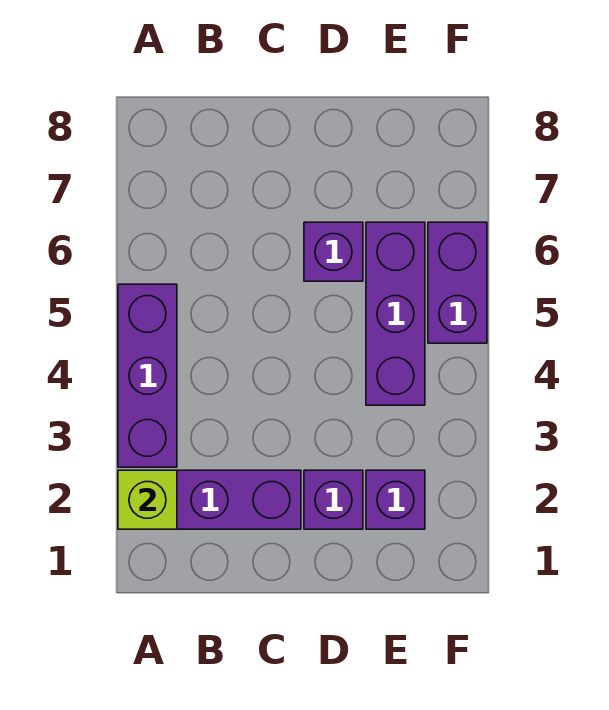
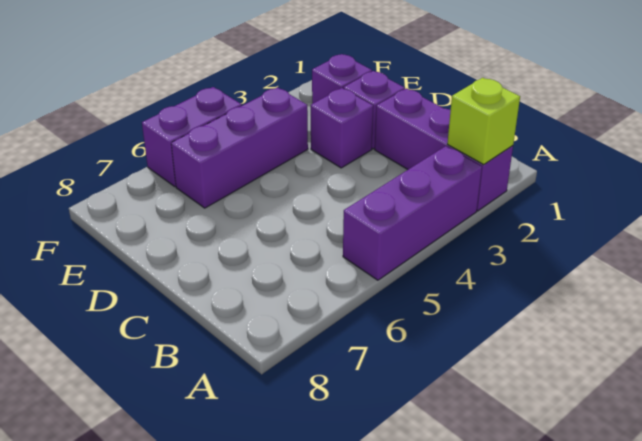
purple 1x1 brick [304,222,363,281] -> purple 1x1 brick moved to [311,88,373,168]

